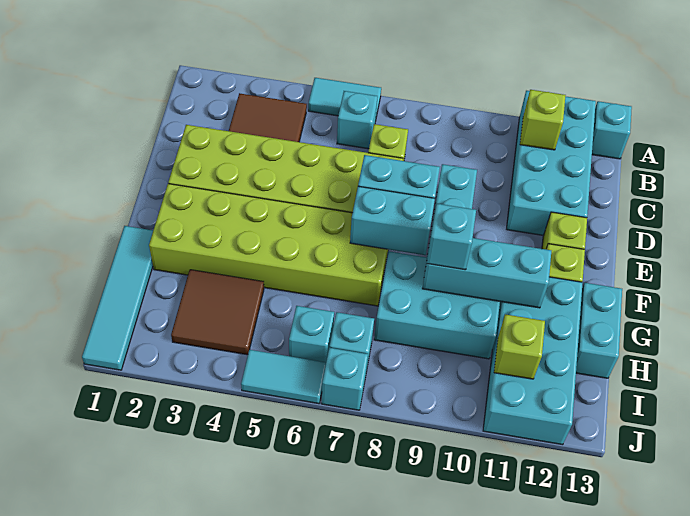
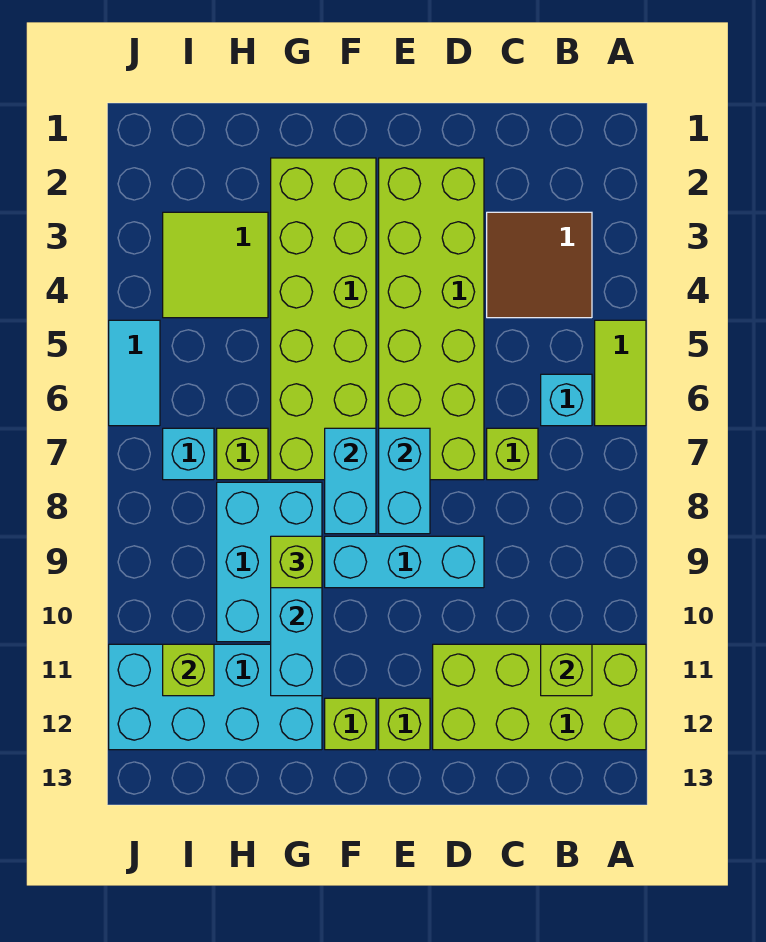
cyan 1x2 tile [308,78,381,117] -> lime 1x2 tile [595,320,646,426]
cyan 2x4 brick [507,91,596,235] -> lime 2x4 brick [433,644,646,750]
cyan 1x1 brick [592,101,632,159] -> none
cyan 1x4 tile [82,226,153,370] -> none
cyan 1x1 brick [427,204,476,270] -> lime 1x1 brick [271,536,322,588]
cyan 1x2 brick [576,283,622,378] -> none
brown 2x2 tile [171,270,264,355] -> lime 2x2 tile [163,212,268,318]
none -> lime 1x1 brick [217,428,268,480]
cyan 1x1 brick [289,306,334,362] -> none
cyan 1x1 brick [321,348,368,410] -> none

